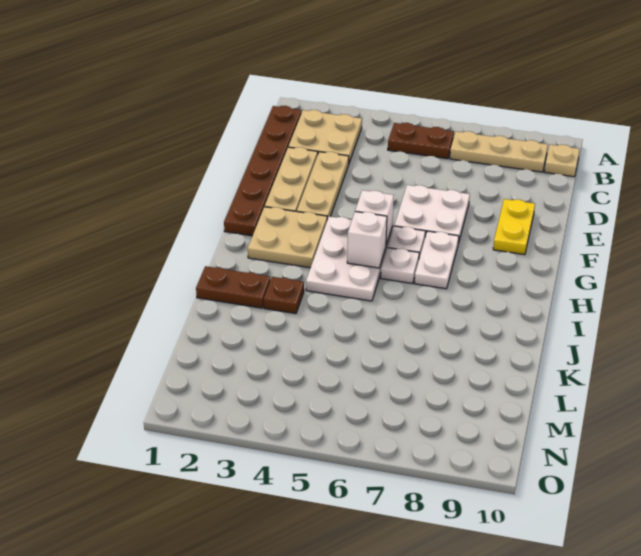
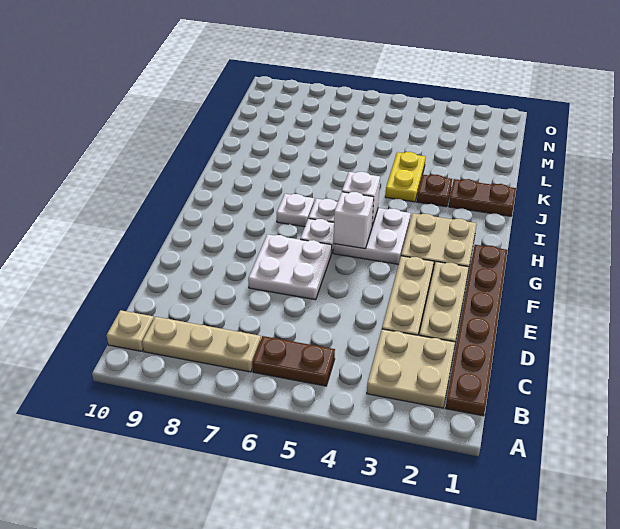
yellow 1x2 plate [493,199,535,255] -> yellow 1x2 plate moved to [385,152,426,202]
white 2x3 plate [306,216,393,301] -> white 2x2 plate [333,208,411,264]
white 1x2 plate [414,231,459,289] -> white 1x1 plate [277,194,314,227]

